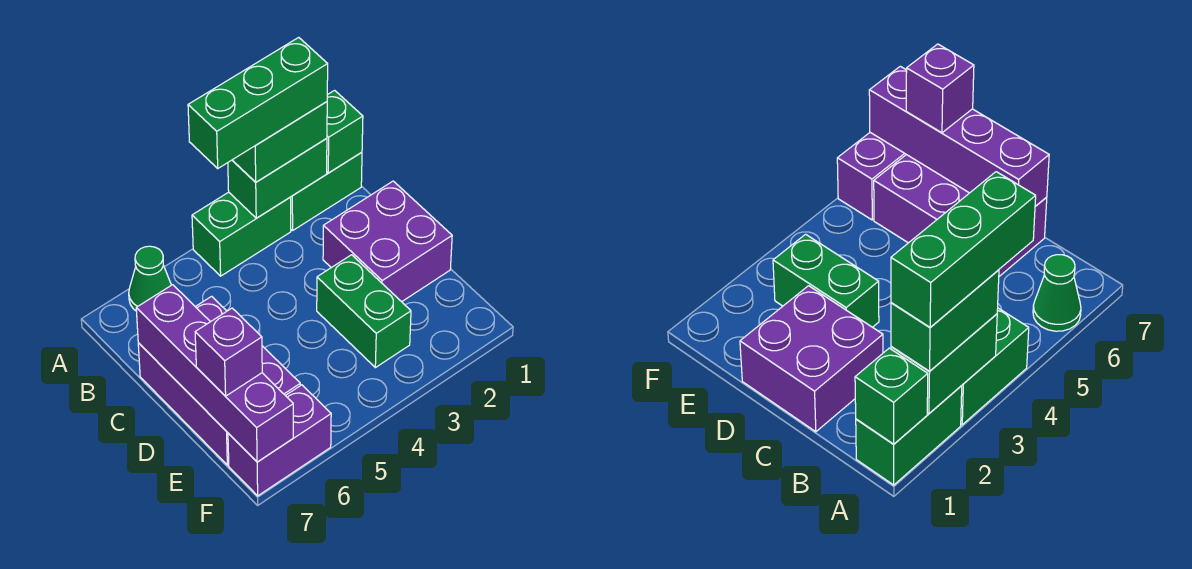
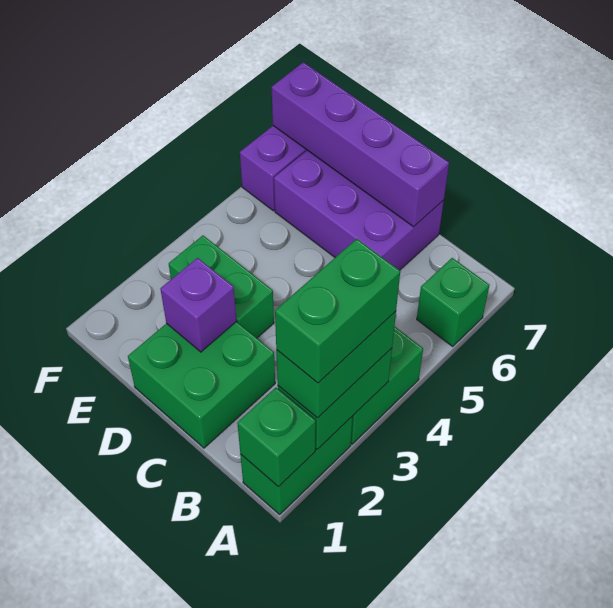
green 1x3 brick [188,37,328,168] -> green 1x2 brick [275,239,400,383]
green 1x1 cone [129,246,171,311] -> green 1x1 brick [417,258,489,346]
purple 2x2 brick [323,181,452,302] -> green 2x2 brick [128,322,275,448]
purple 1x1 brick [195,308,262,396] -> purple 1x1 brick moved to [161,258,236,352]

